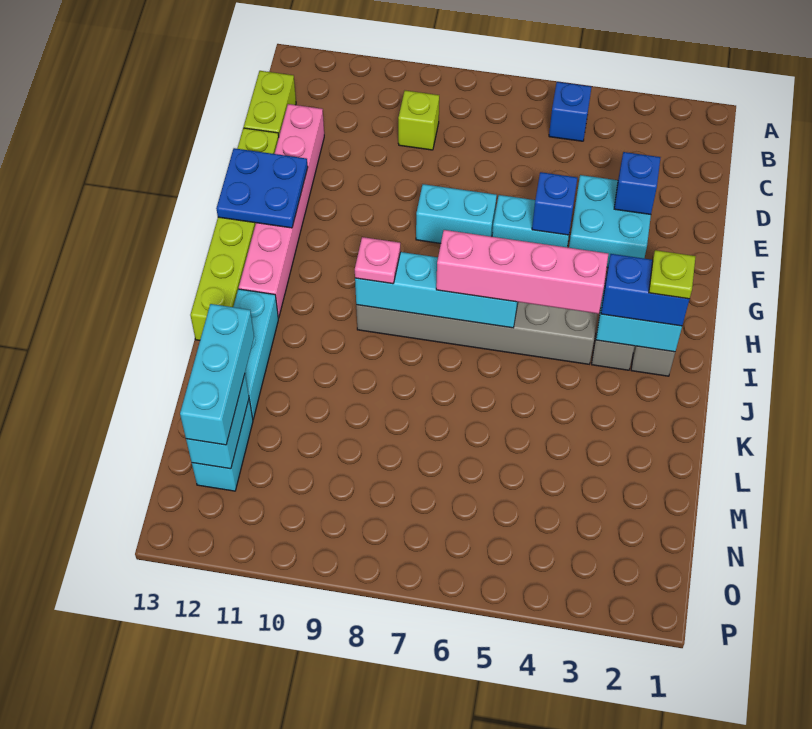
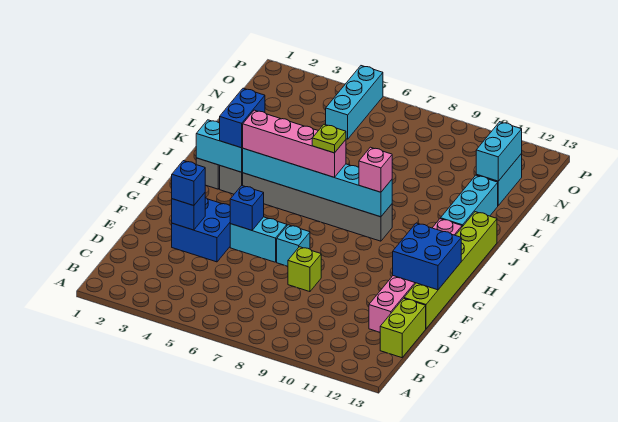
blue 1x1 brick [549,82,591,141] -> blue 1x1 brick moved to [172,161,205,206]
lime 1x1 brick [398,90,439,150] -> lime 1x1 brick moved to [288,247,321,292]
cyan 2x2 brick [569,175,651,267] -> blue 2x2 brick [172,198,230,262]
cyan 1x2 brick [416,184,497,243] -> cyan 1x1 brick [277,225,310,266]
blue 2x2 plate [216,148,308,228] -> blue 2x2 brick [393,223,461,290]
blue 1x2 brick [601,254,689,326] -> blue 1x2 brick turned to [220,88,265,148]
lime 1x1 plate [649,250,696,299] -> lime 1x1 plate moved to [312,124,346,153]
cyan 1x4 brick [355,252,518,328] -> cyan 1x6 brick [242,148,392,217]
pink 1x1 plate [355,237,400,284] -> pink 1x1 brick [359,147,392,192]
cyan 1x3 brick [180,304,254,445] -> cyan 1x3 brick moved to [325,66,383,139]

